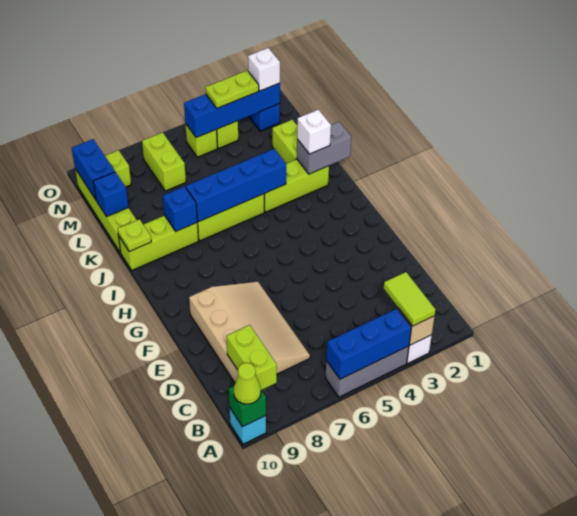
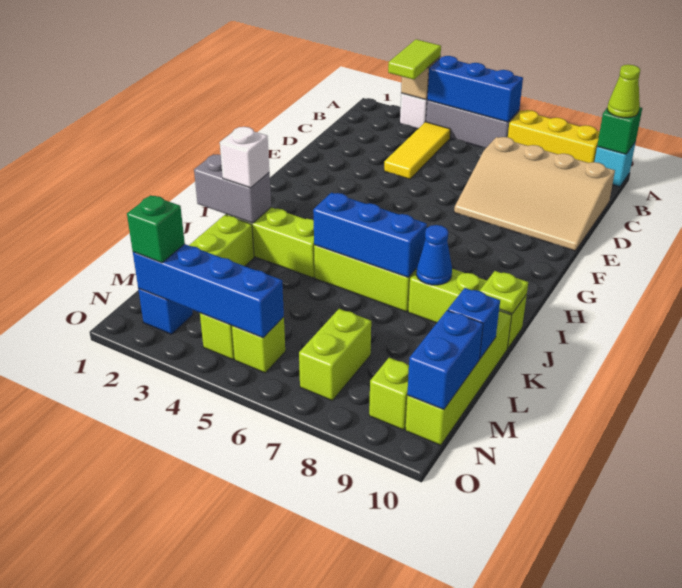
none -> yellow 1x3 brick [508,110,600,163]
none -> yellow 1x3 tile [384,122,451,179]
lime 1x2 brick [226,325,277,390] -> none
tan 3x4 slope [189,282,310,382] -> tan 3x4 slope turned to [454,137,615,251]
blue 1x4 brick [186,149,286,222] -> blue 1x3 brick [313,193,427,277]
blue 1x1 brick [163,186,197,231] -> blue 1x1 cone [416,225,452,285]
white 1x1 brick [248,48,280,91] -> green 1x1 brick [127,195,185,263]
lime 1x2 plate [205,71,259,108] -> none

